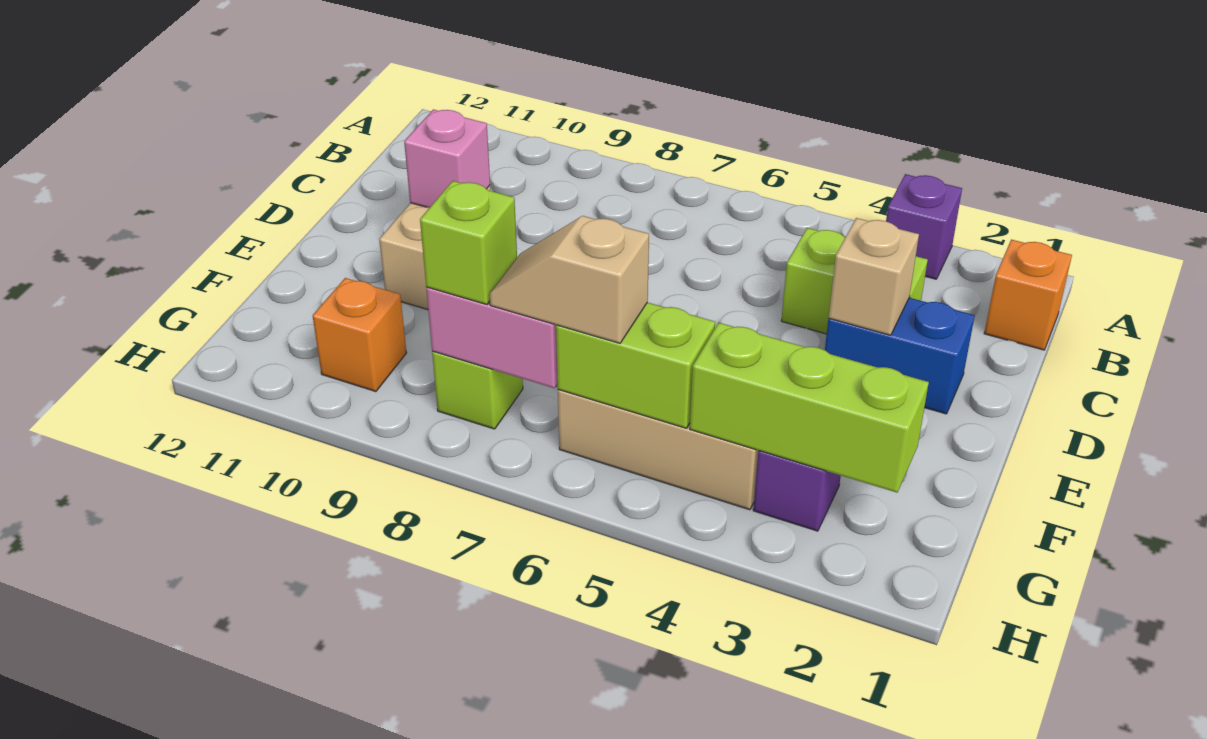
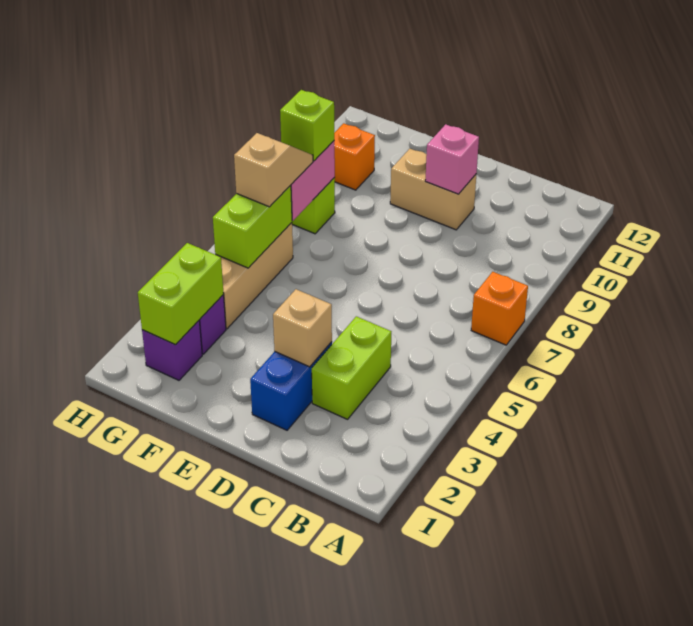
purple 1x1 brick [886,174,962,279] -> purple 1x1 brick moved to [142,321,202,380]
orange 1x1 brick [984,240,1072,350] -> orange 1x1 brick moved to [471,272,528,345]
lime 1x3 brick [690,323,929,492] -> lime 1x2 brick [138,243,224,345]

